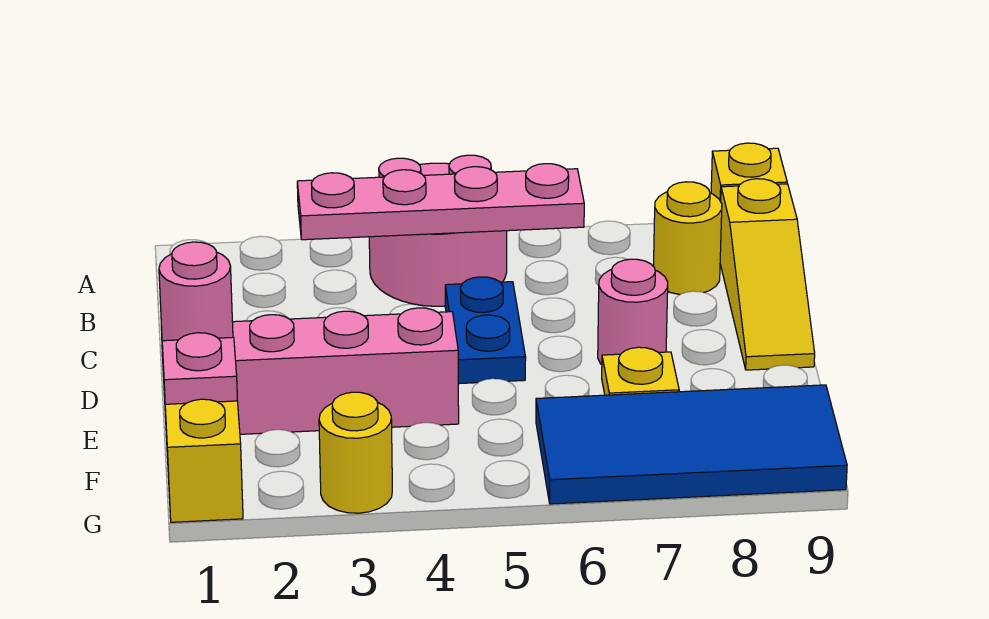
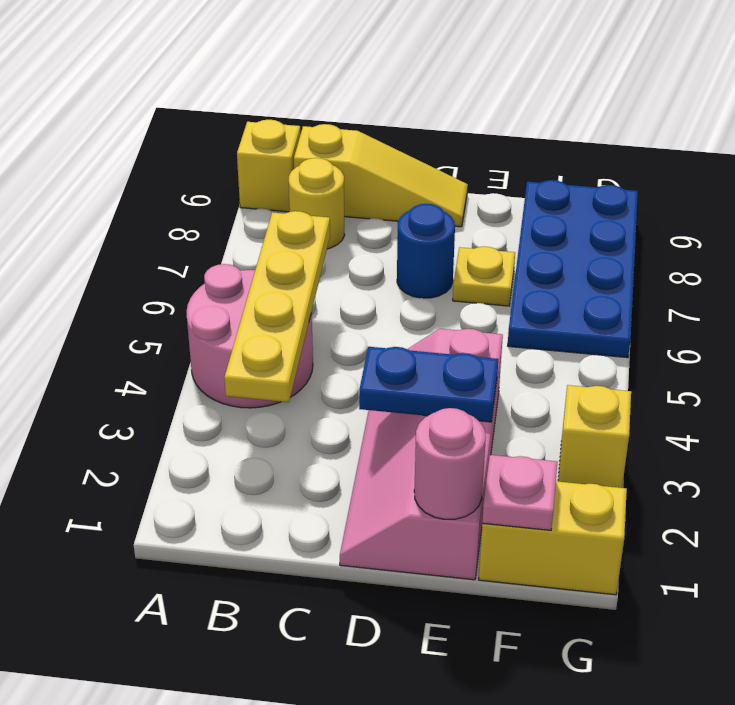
pink 1x4 plate [297,164,584,240] -> yellow 1x4 plate [224,211,330,402]
blue 1x2 plate [445,277,526,384] -> blue 1x2 plate moved to [359,347,498,422]
pink 1x1 round brick [598,259,668,365] -> blue 1x1 round brick [397,204,455,298]
blue 2x4 tile [536,385,847,504] -> blue 2x4 plate [508,180,638,358]
yellow 1x1 round brick [319,392,392,513] -> yellow 1x1 brick [558,385,631,488]

